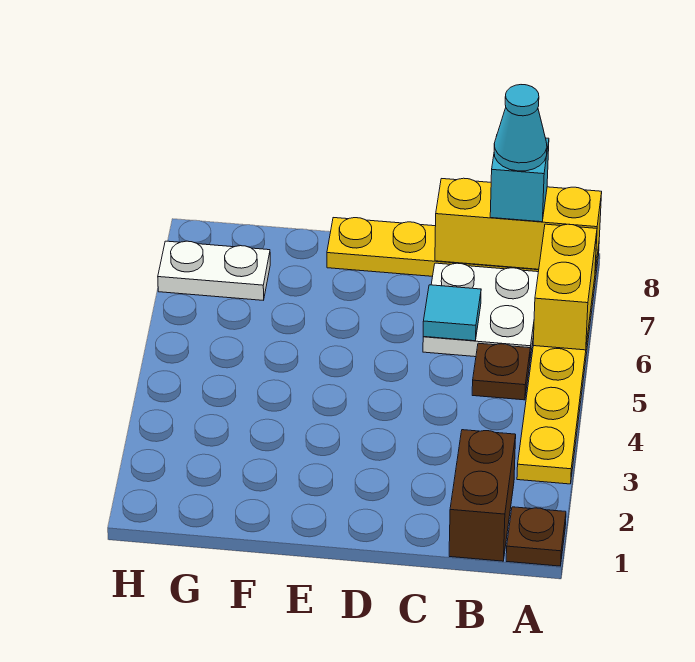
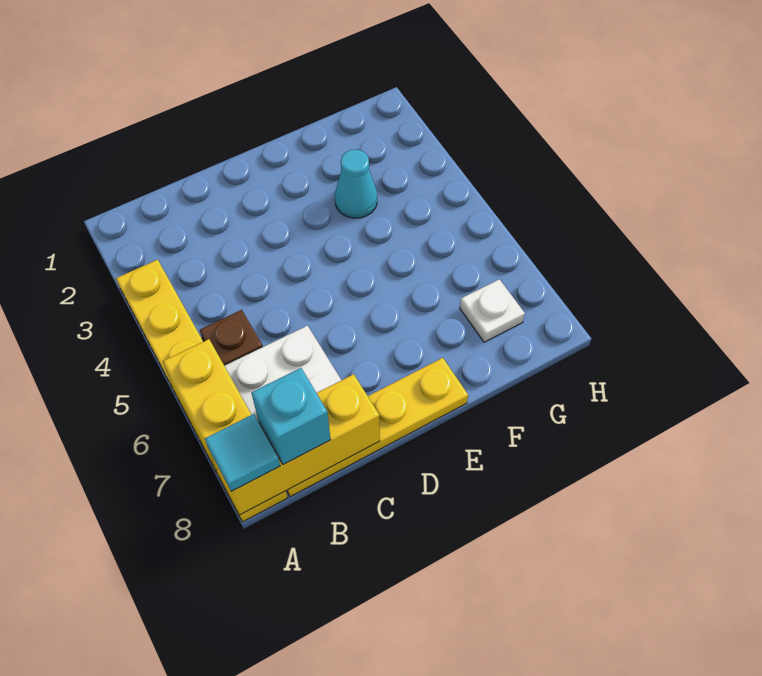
brown 1x1 plate [506,507,566,566] -> none
brown 1x2 brick [449,430,516,561] -> none
cyan 1x1 cone [494,85,547,171] -> cyan 1x1 cone moved to [335,150,377,218]
cyan 1x1 tile [423,285,481,341] -> cyan 1x1 tile moved to [205,414,280,492]
white 1x2 plate [158,241,270,300] -> white 1x1 plate [460,279,525,342]

